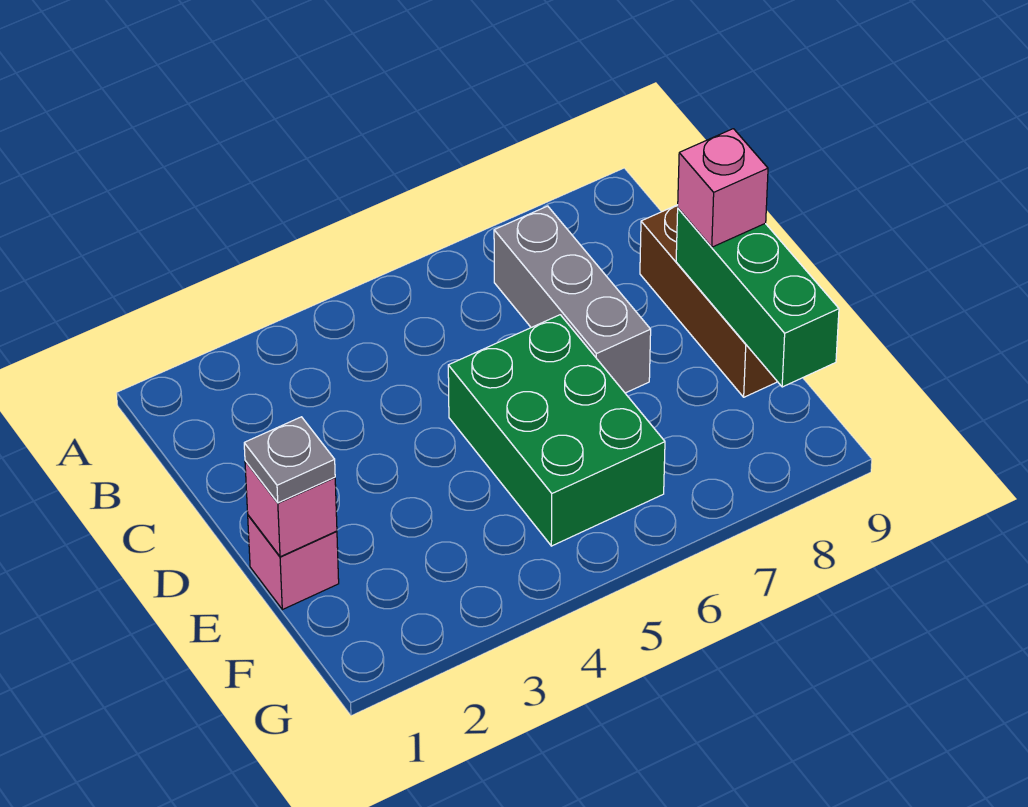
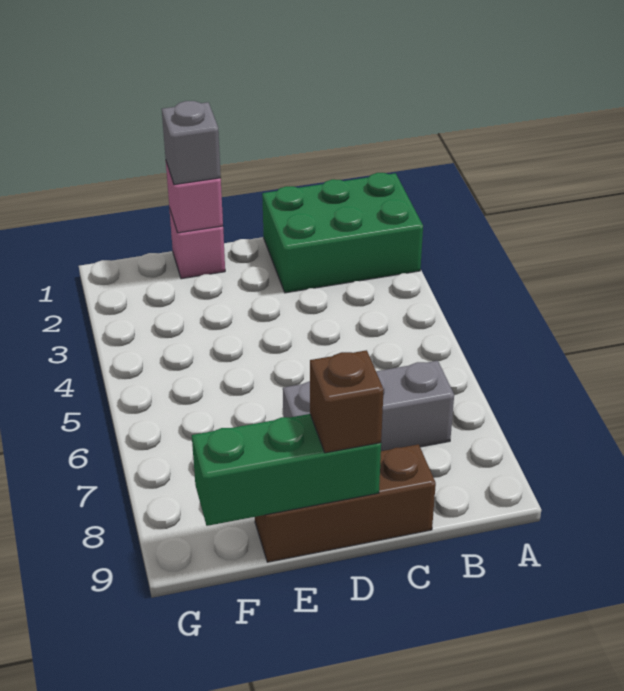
green 2x3 brick [448,315,665,546] -> green 2x3 brick moved to [262,173,423,293]
pink 1x1 brick [678,129,768,247] -> brown 1x1 brick [310,350,384,453]
grey 1x1 plate [244,417,335,503] -> grey 1x1 brick [162,101,221,185]

